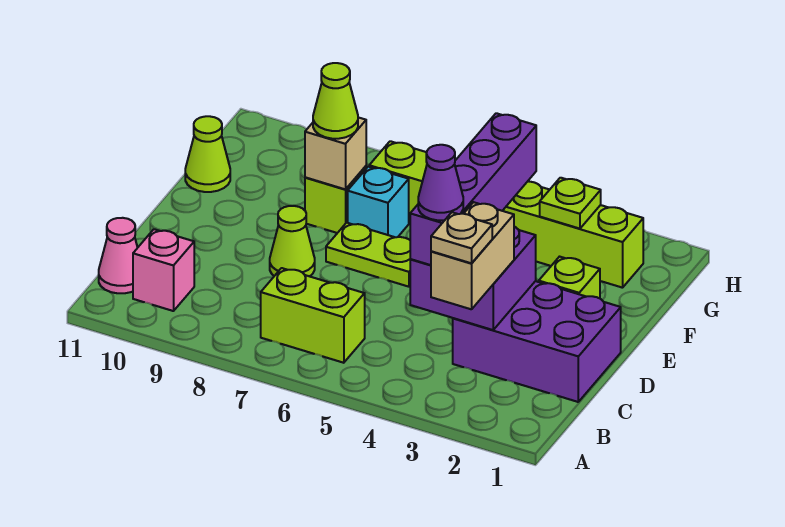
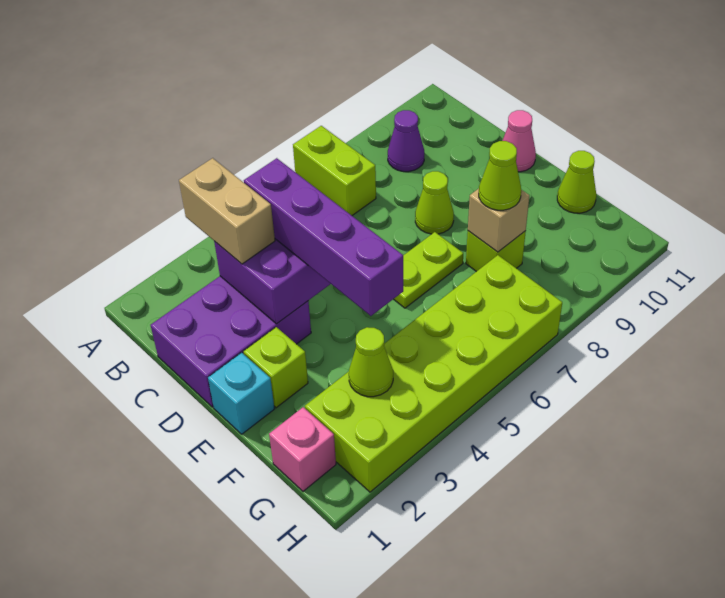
tan 1x1 plate [431,212,492,263] -> none
lime 1x2 brick [261,268,365,363] -> lime 1x2 brick turned to [293,126,376,215]
pink 1x1 brick [133,229,194,311] -> pink 1x1 brick moved to [269,407,336,491]
pink 1x1 cone [99,218,138,293] -> pink 1x1 cone moved to [503,110,536,172]
purple 1x1 cone [418,145,463,220] -> purple 1x1 cone moved to [388,110,424,172]
cyan 1x1 brick [348,167,409,237] -> cyan 1x1 brick moved to [208,353,274,434]
lime 1x6 brick [369,141,643,288] -> lime 2x6 brick [305,255,562,492]
lime 1x1 plate [540,178,601,229] -> lime 1x1 cone [349,327,393,397]

